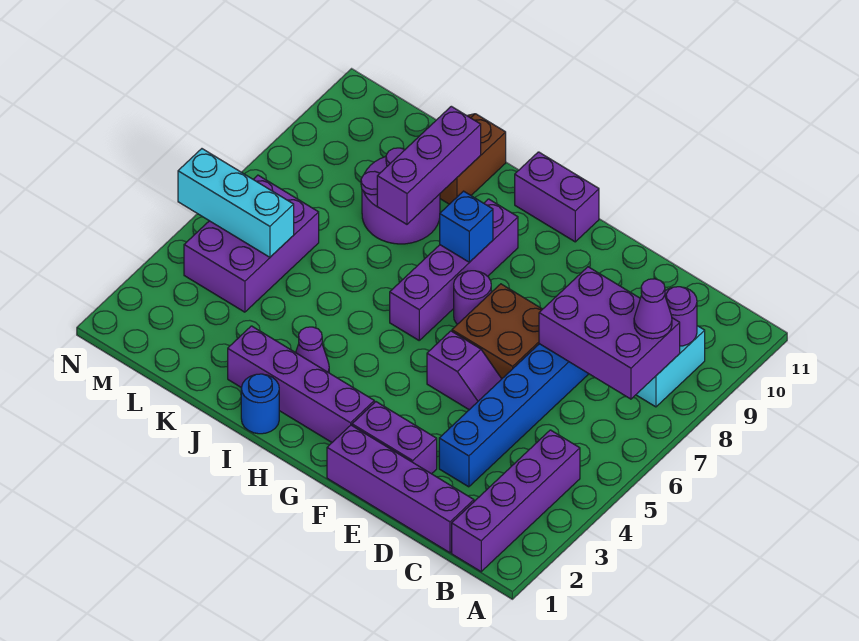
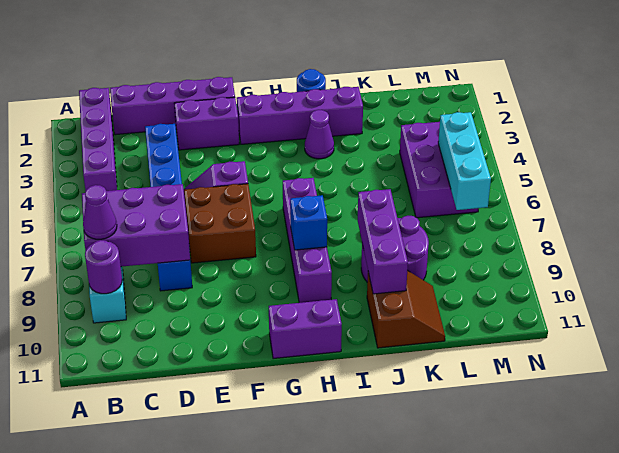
purple 1x1 round brick [454,271,491,324] -> none
cyan 1x3 brick [178,149,294,257] -> cyan 1x3 brick turned to [438,112,491,210]

